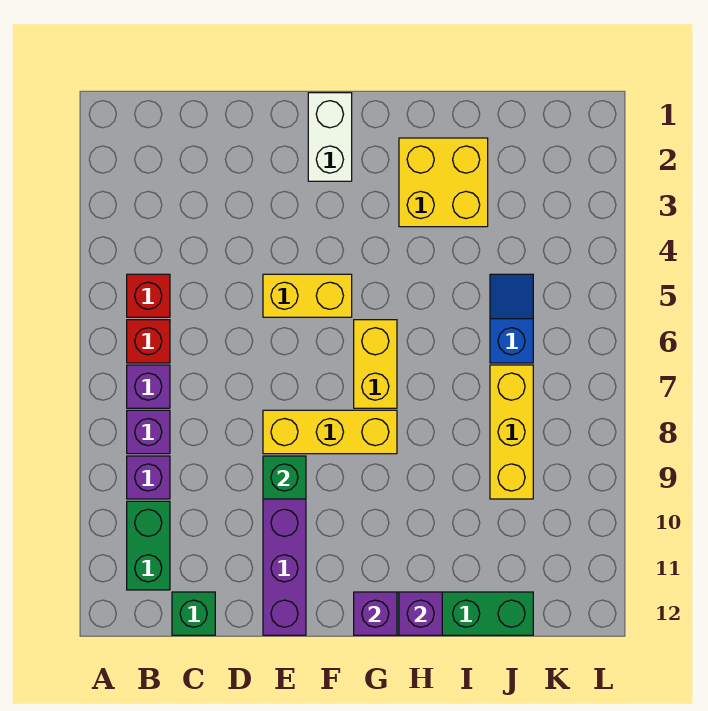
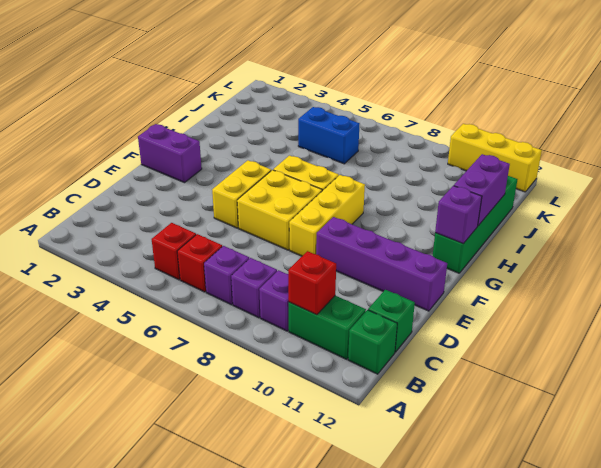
none -> red 1x1 brick [288,251,336,315]
green 1x1 brick [263,456,306,499] -> green 1x1 brick moved to [348,310,397,374]
white 1x2 brick [308,93,352,181] -> purple 1x2 brick [138,124,202,183]
yellow 2x2 brick [399,138,488,227] -> yellow 2x2 brick moved to [237,170,322,250]
purple 1x1 brick [399,592,442,635] -> purple 1x2 brick [454,154,510,226]
blue 1x2 slope [490,274,533,363] -> blue 1x2 brick [298,107,359,164]
yellow 1x3 brick [490,365,533,499] -> yellow 1x3 brick moved to [448,124,542,192]

